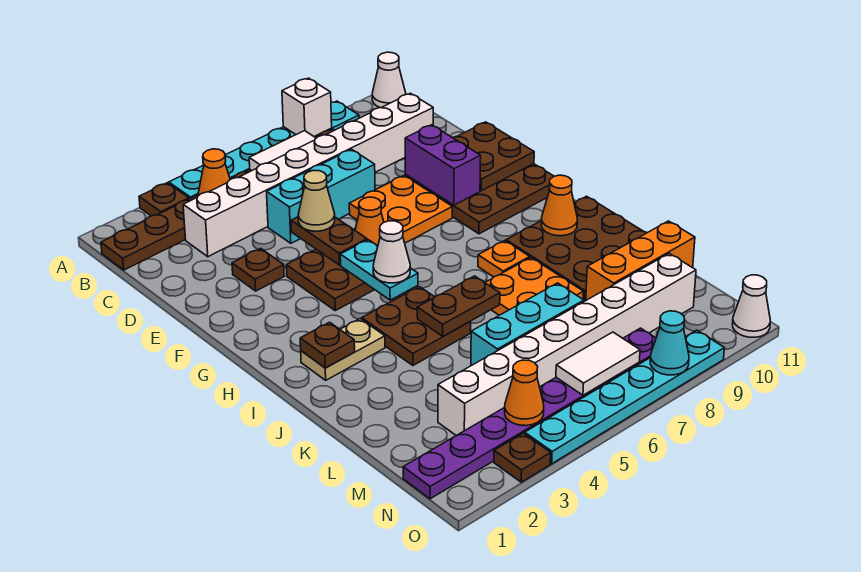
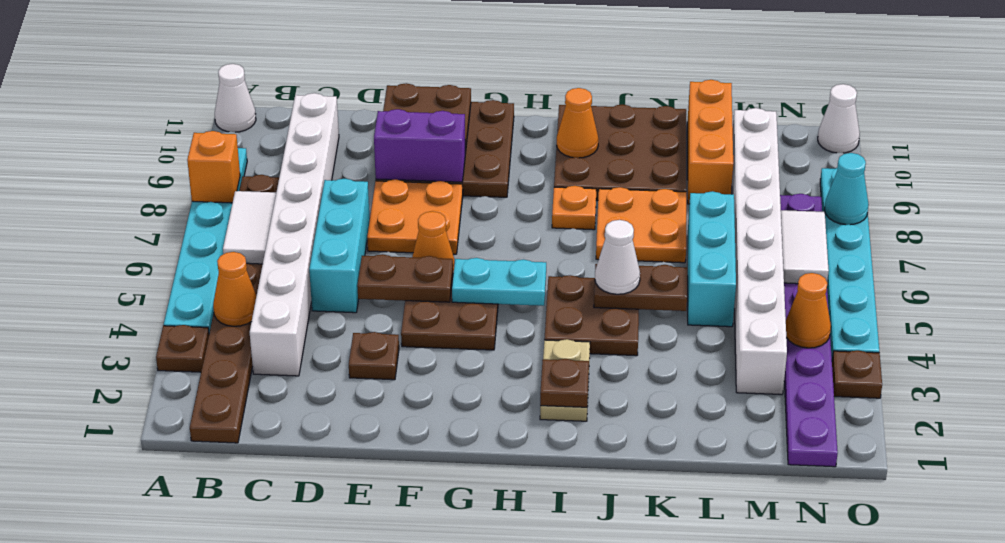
white 1x1 brick [282,78,332,137] -> orange 1x1 brick [187,131,240,203]
tan 1x1 cone [298,170,335,231] -> none
white 1x1 cone [373,221,410,283] -> white 1x1 cone moved to [595,220,640,294]
brown 1x2 plate [417,276,500,336] -> brown 1x2 plate turned to [594,264,687,311]

